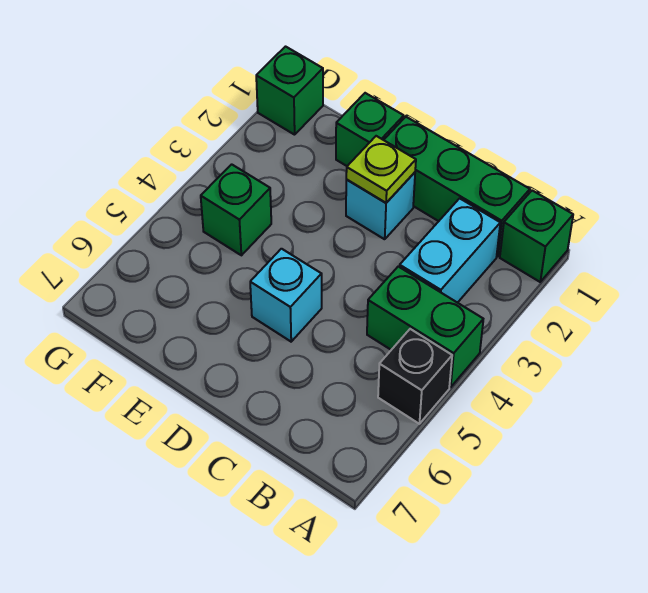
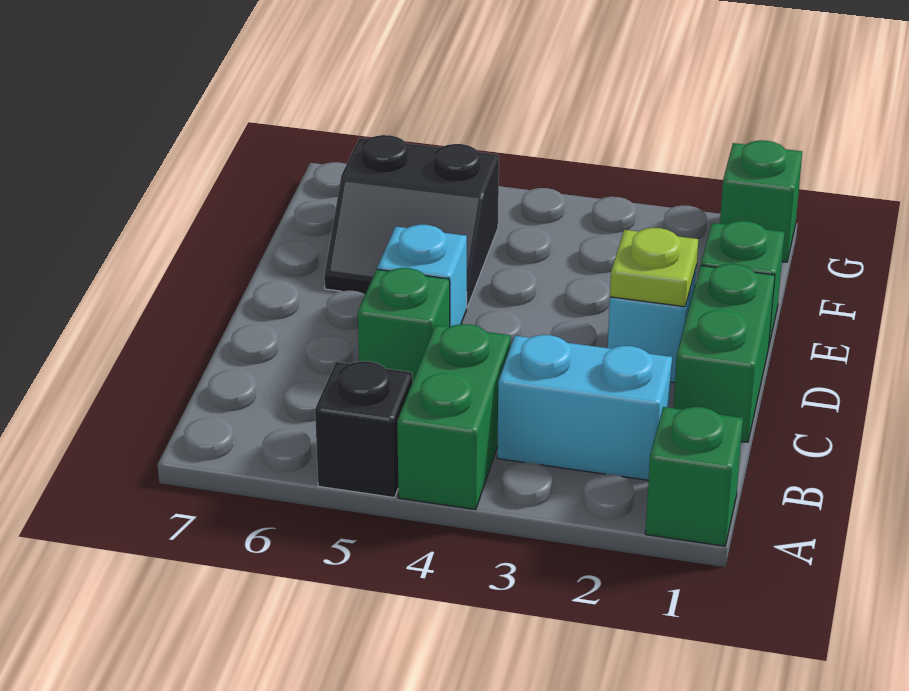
green 1x3 brick [384,117,530,256] -> green 1x2 brick [673,264,775,442]
none -> black 2x2 slope [324,135,499,307]
green 1x1 brick [201,164,271,255] -> green 1x1 brick moved to [358,268,450,382]

